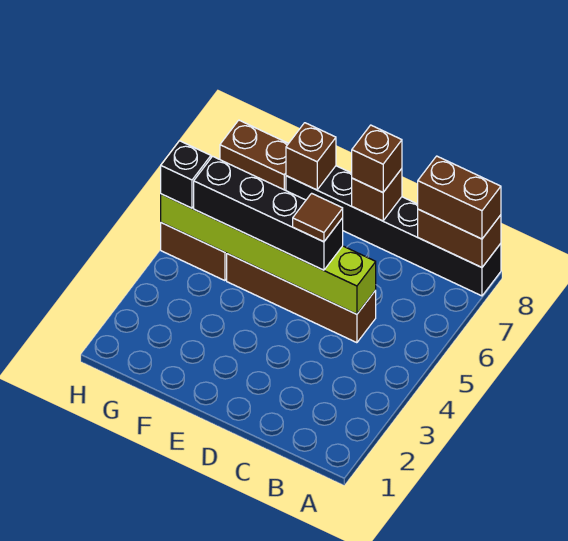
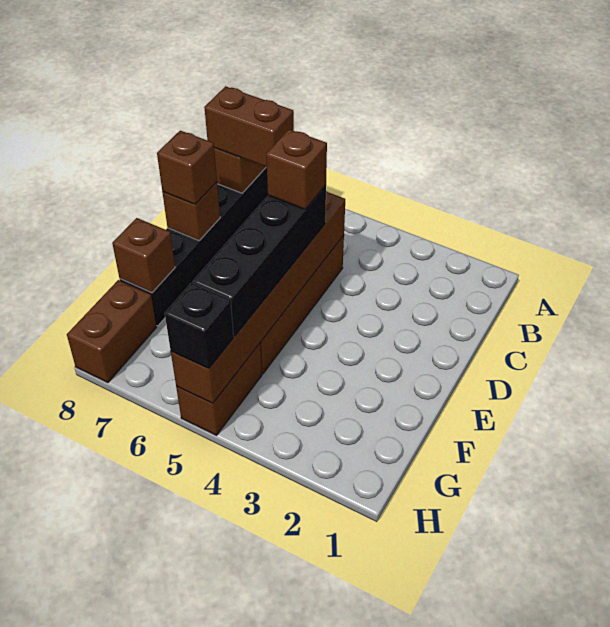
brown 1x2 brick [418,156,501,239] -> brown 1x2 brick turned to [204,86,294,167]
lime 1x6 brick [161,194,376,314] -> brown 1x6 brick [171,191,345,403]
brown 1x1 tile [293,193,343,242] -> brown 1x1 brick [266,129,327,209]

